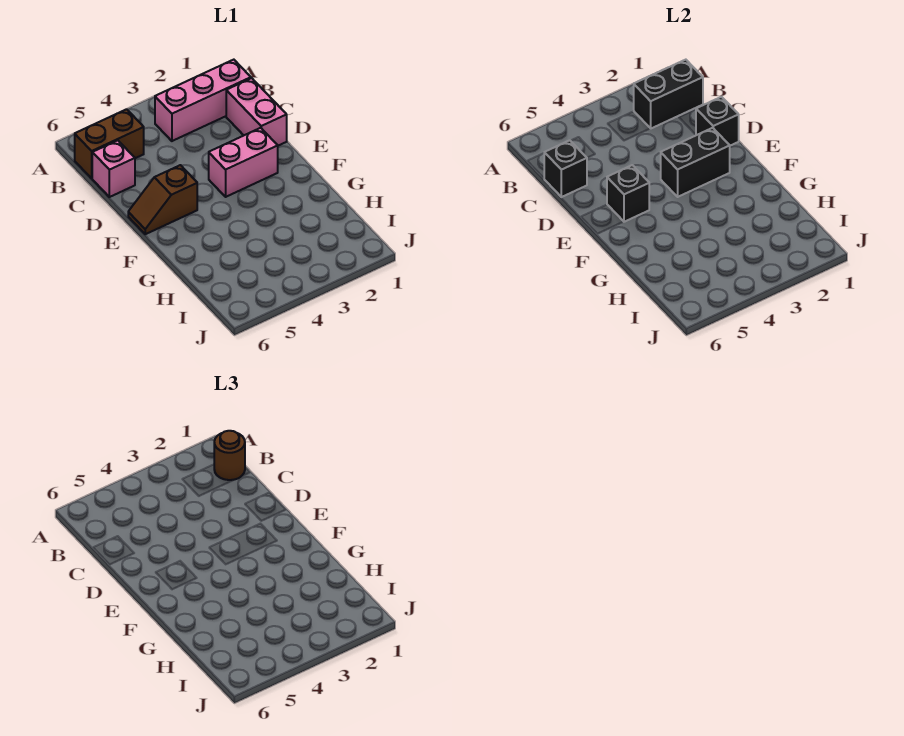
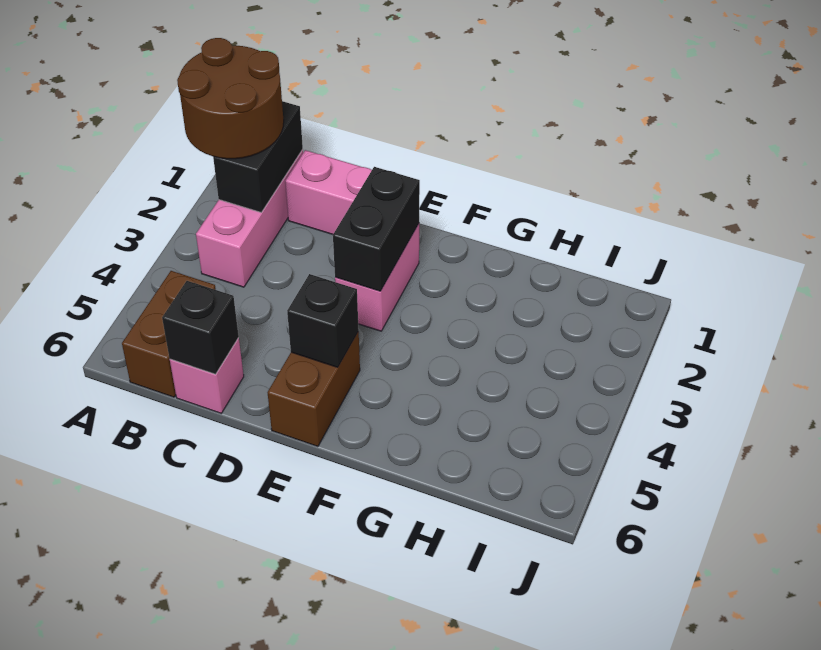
brown 1x1 round brick [214,431,245,480] -> brown 2x2 round brick [177,38,284,159]
black 1x1 brick [696,97,739,146] -> none
brown 1x2 slope [128,165,197,234] -> brown 1x2 brick [268,331,360,446]

